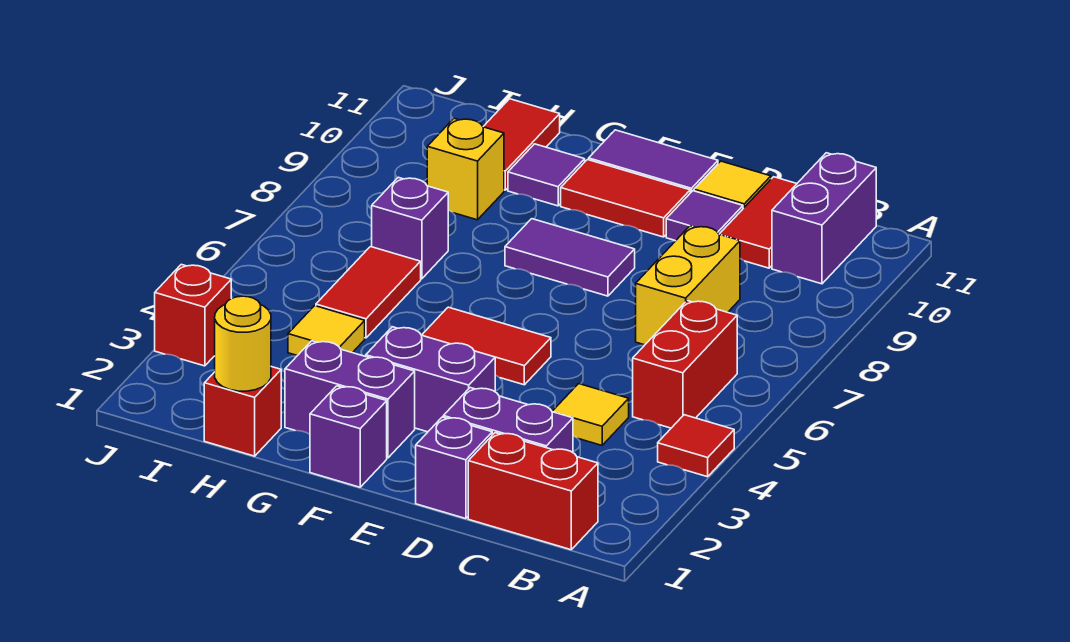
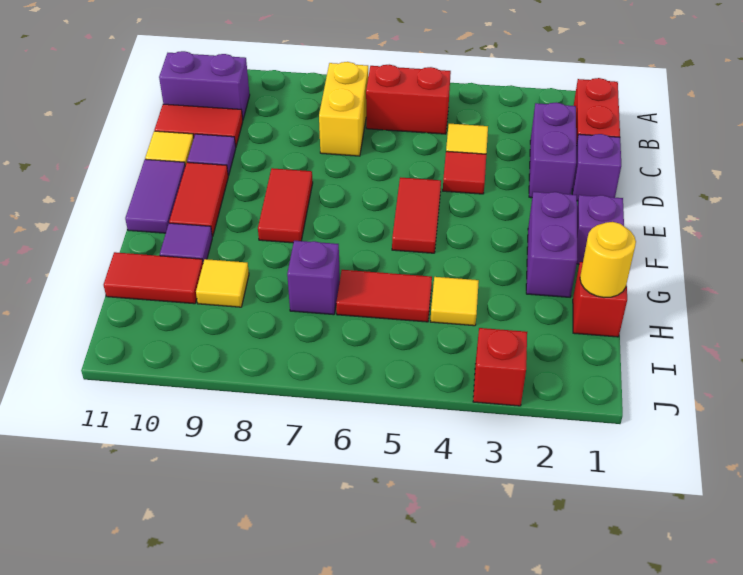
red 1x1 tile [658,415,734,477] -> red 1x1 tile moved to [443,151,486,194]
yellow 1x2 brick [636,226,740,345] -> yellow 1x2 brick turned to [319,62,368,156]
purple 1x2 brick [366,327,495,432] -> none
purple 1x2 tile [505,219,635,296] -> red 1x2 tile [258,168,313,243]
yellow 1x1 brick [427,118,504,220] -> yellow 1x1 tile [196,259,249,307]

